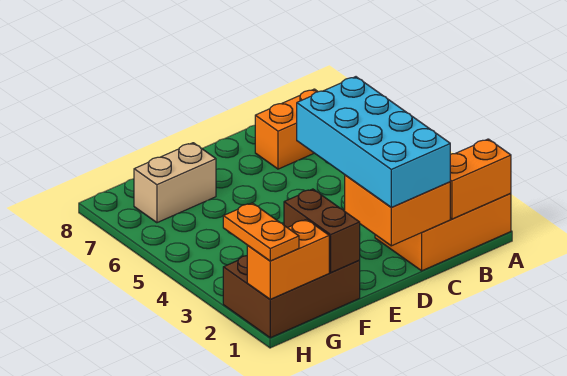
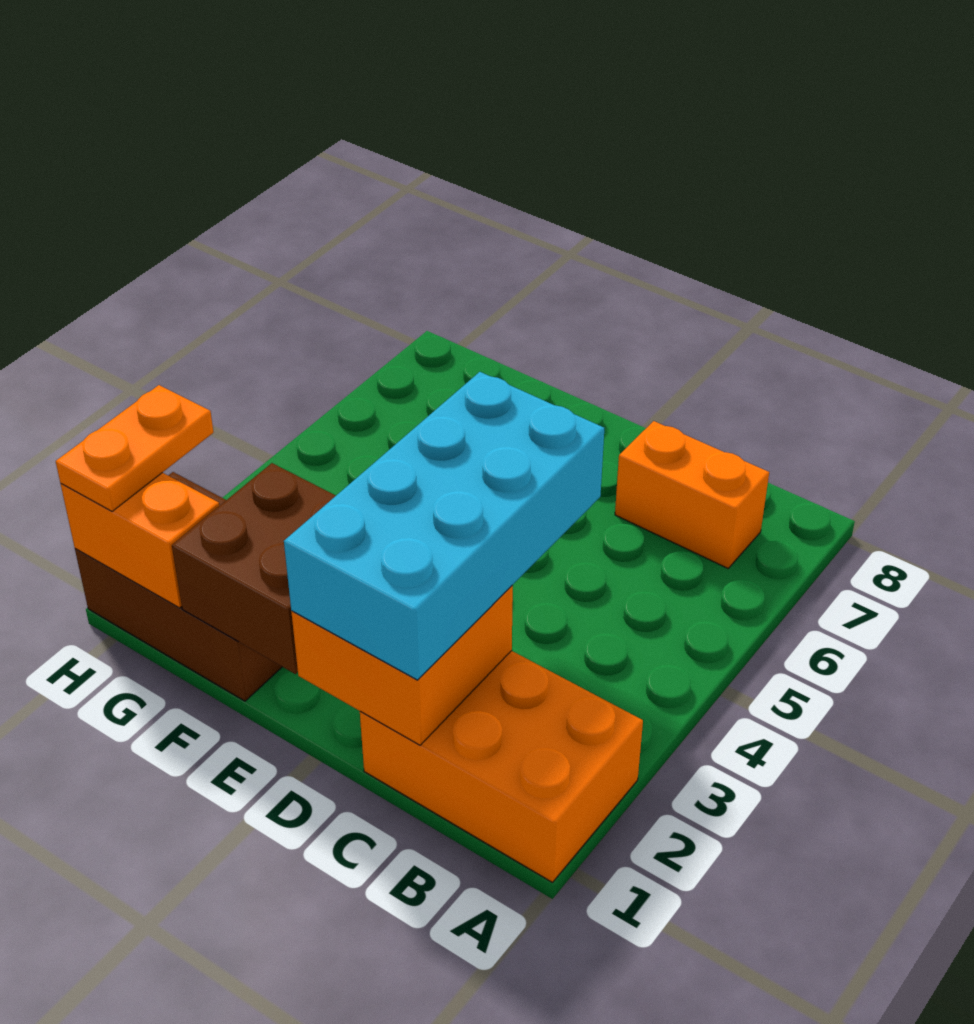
orange 1x2 brick [450,139,511,219] -> none
brown 1x2 brick [284,189,360,273] -> brown 2x2 brick [172,463,336,674]
tan 1x2 brick [134,143,216,223] -> none

